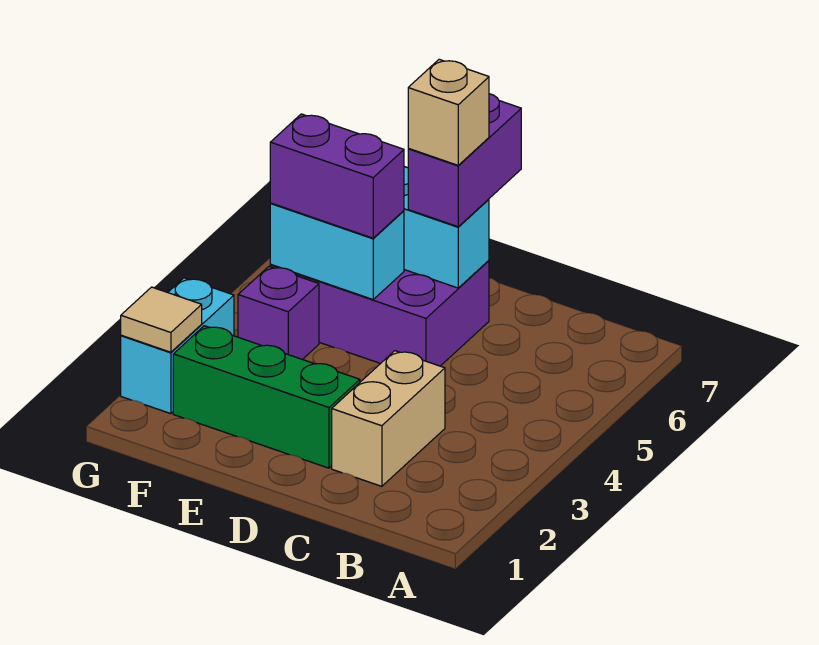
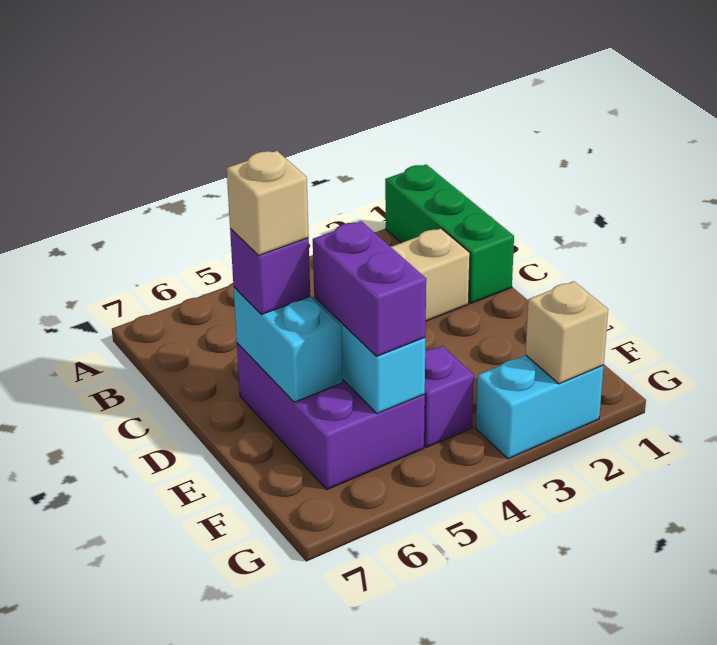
green 1x3 brick [173,326,360,468] -> green 1x3 brick moved to [385,165,514,303]
purple 1x2 brick [408,94,521,227] -> purple 1x1 brick [230,229,310,314]
tan 1x1 tile [121,287,202,352] -> tan 1x1 brick [526,281,608,384]

